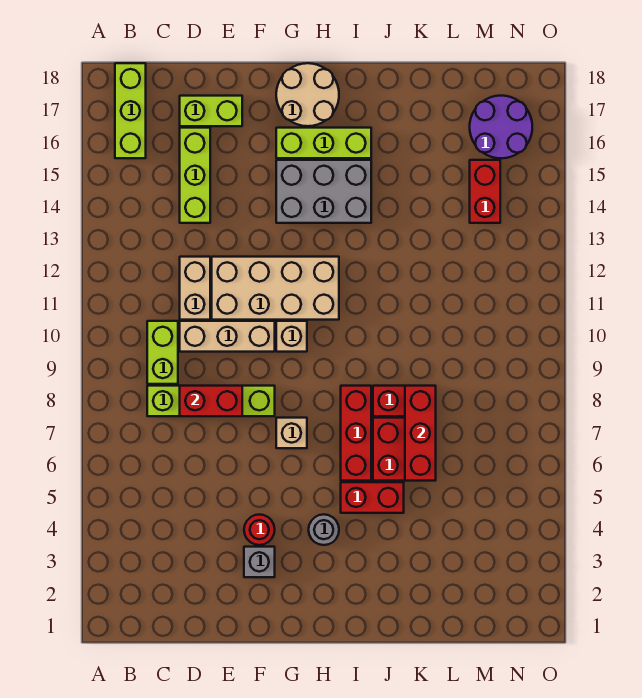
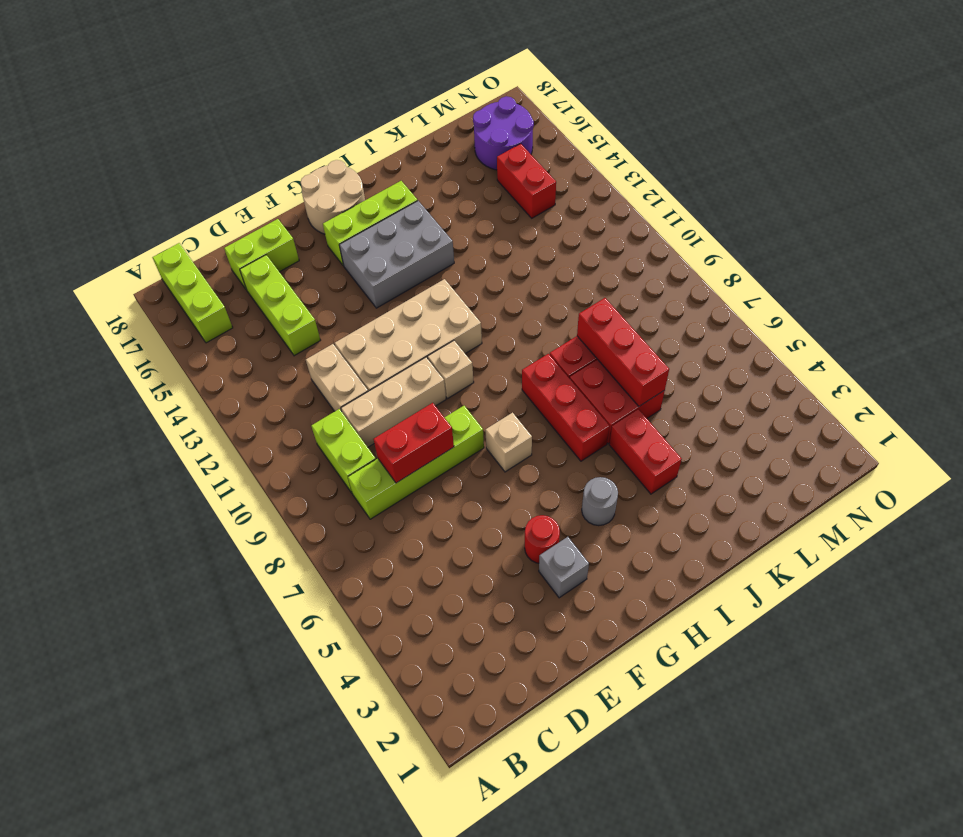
red 1x2 brick [341,482,404,513] -> red 1x2 brick turned to [609,409,682,494]

